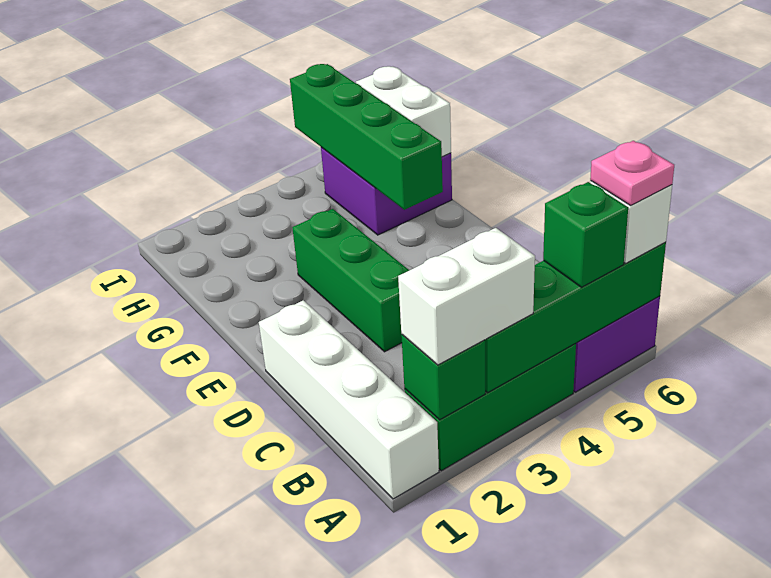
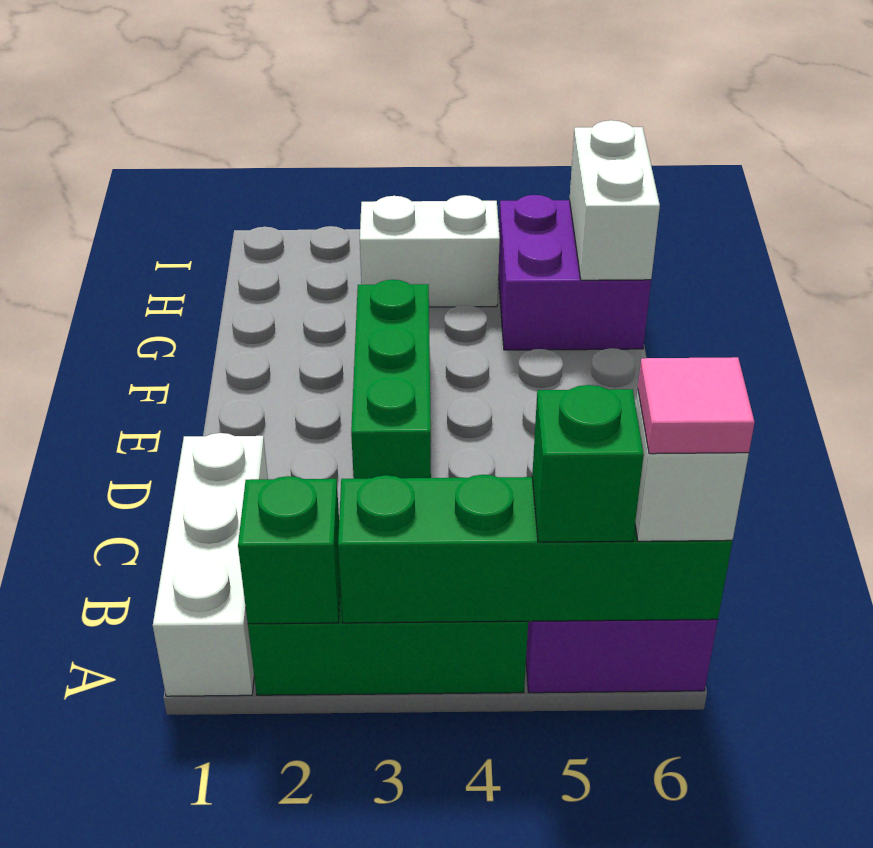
white 1x4 brick [259,300,439,499] -> white 1x3 brick [153,433,268,696]
white 1x2 brick [398,228,535,365] -> white 1x2 brick moved to [360,195,500,307]
pink 1x1 plate [590,141,674,206] -> pink 1x1 tile [638,357,755,454]
green 1x4 brick [290,64,443,210] -> none

